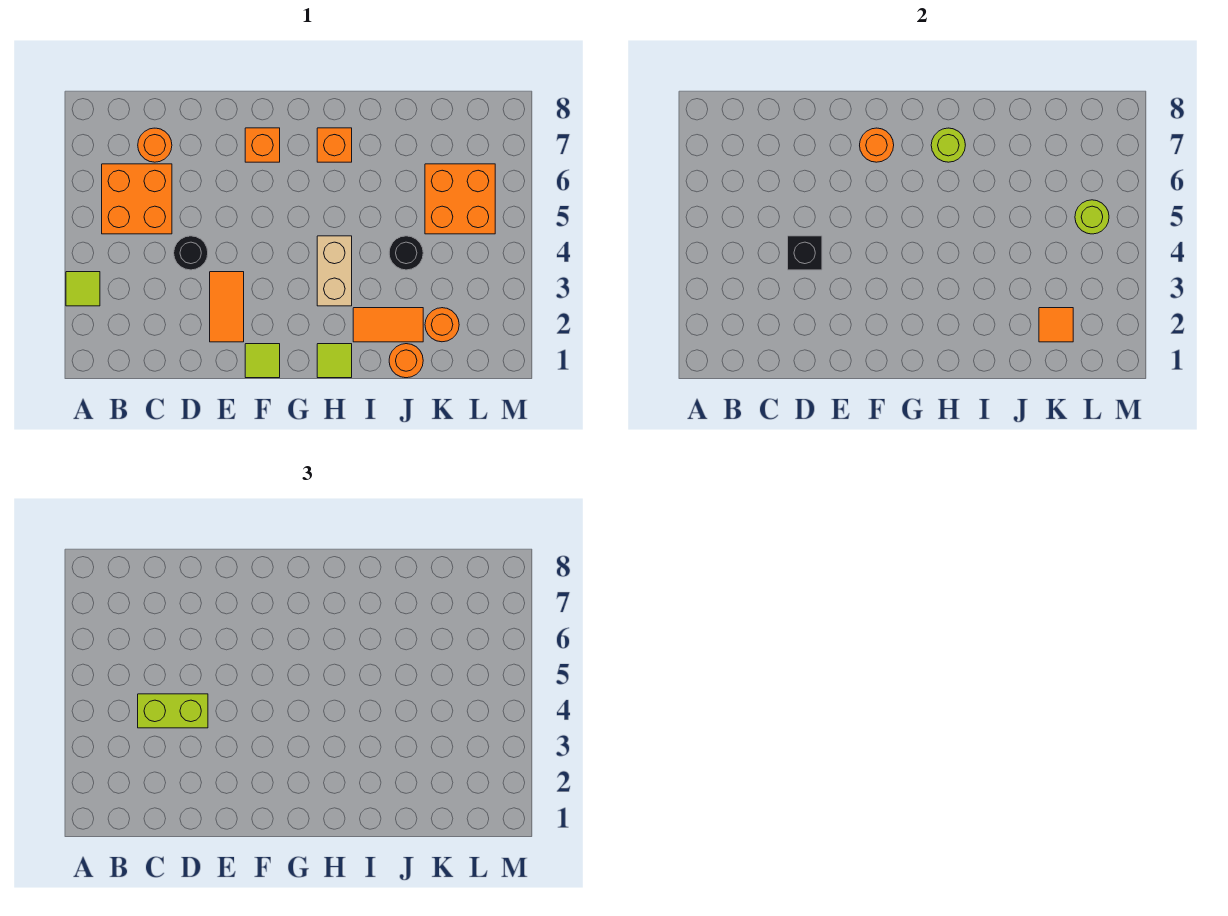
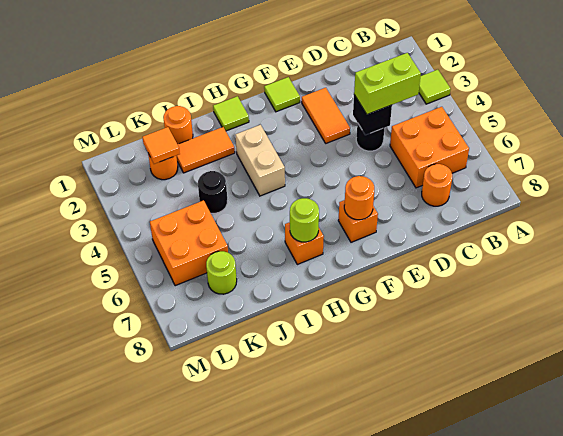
lime 1x1 round brick [1075,200,1109,234] -> lime 1x1 round brick moved to [206,251,237,294]

